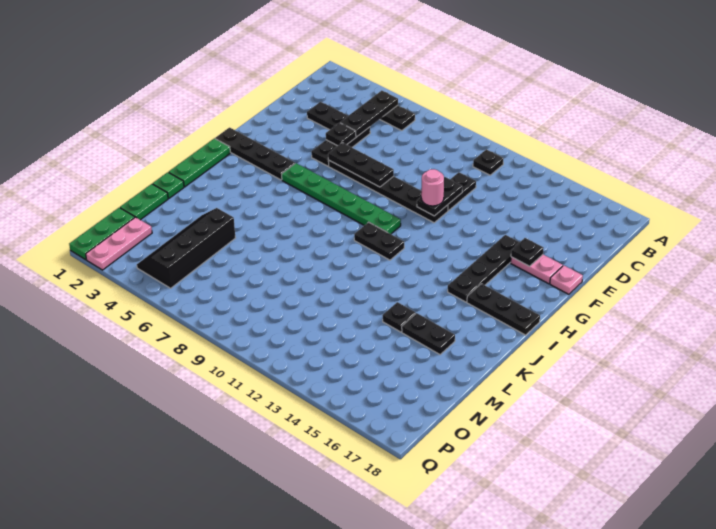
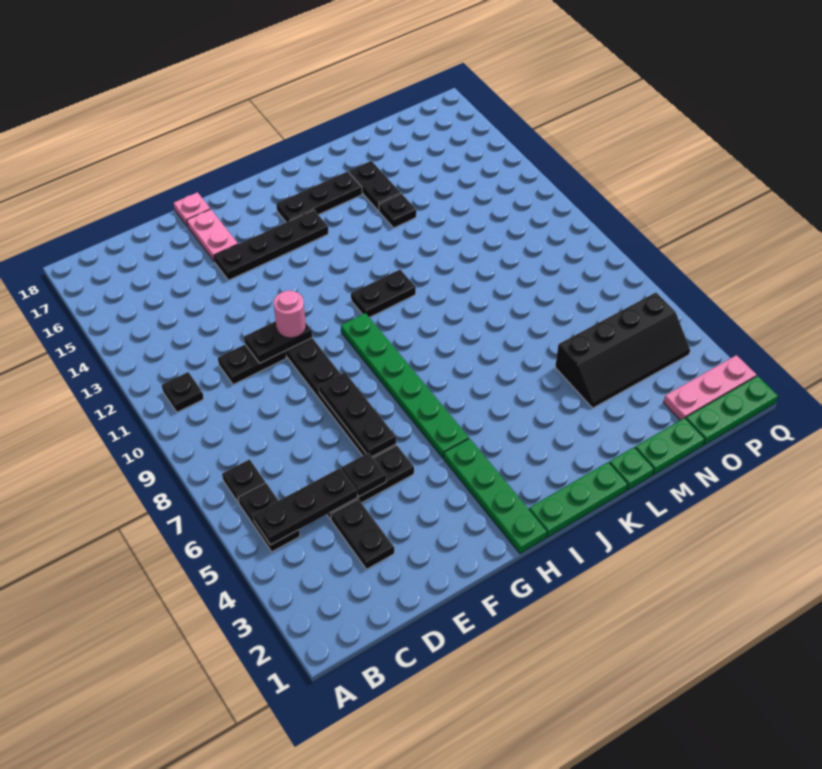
black 1x1 plate [511,238,543,266] -> black 1x1 plate moved to [222,459,265,503]
black 1x4 plate [215,128,295,180] -> green 1x4 plate [444,438,547,554]
black 1x2 plate [354,222,404,260] -> black 1x2 plate turned to [351,270,416,317]
black 1x3 plate [467,284,540,335] -> black 1x3 plate turned to [276,171,362,222]

